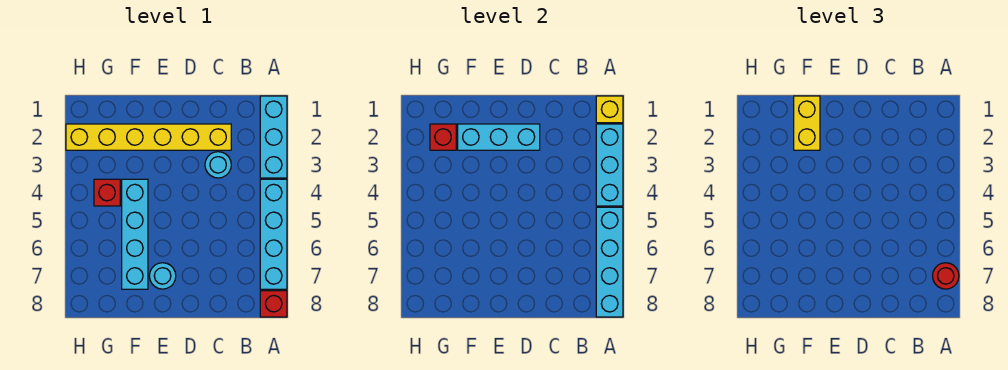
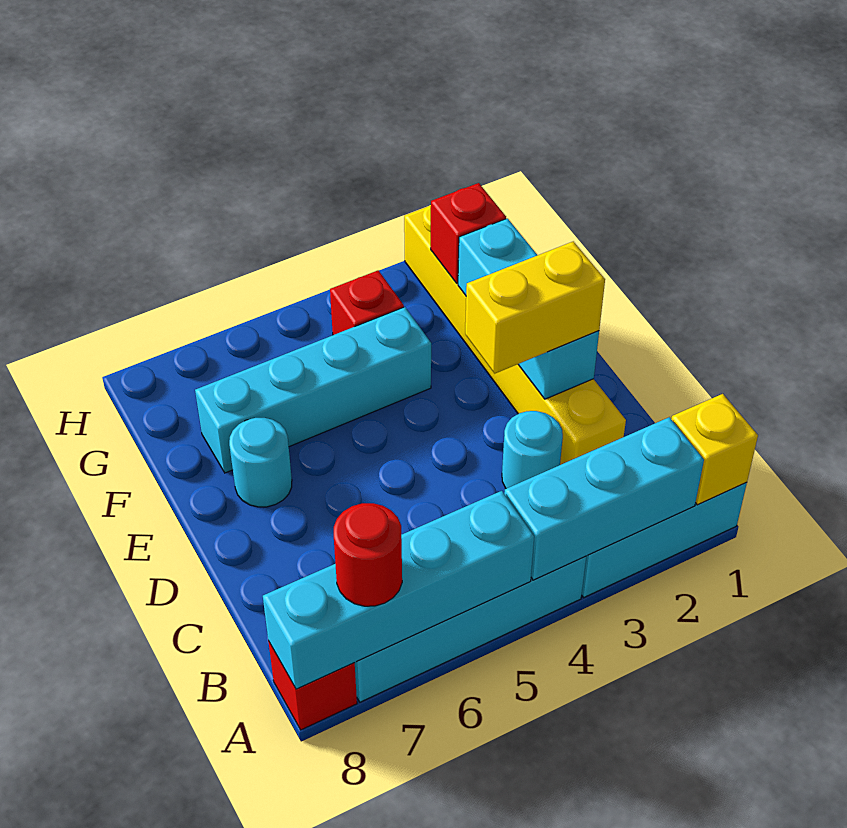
yellow 1x2 brick [794,96,820,150] -> yellow 1x2 brick moved to [465,241,605,373]

